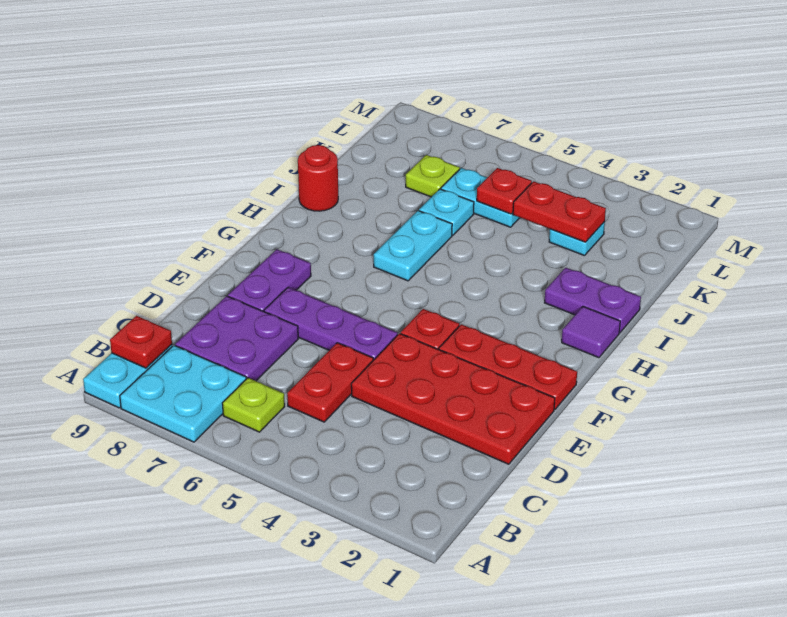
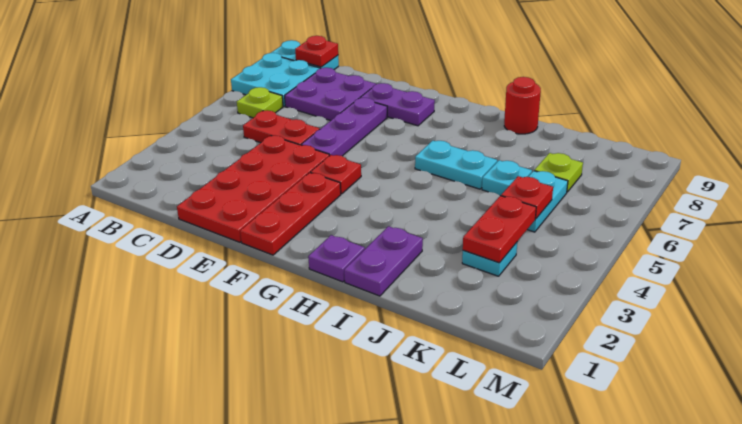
purple 1x1 tile [562,306,620,358] -> purple 1x1 plate [308,235,365,282]

